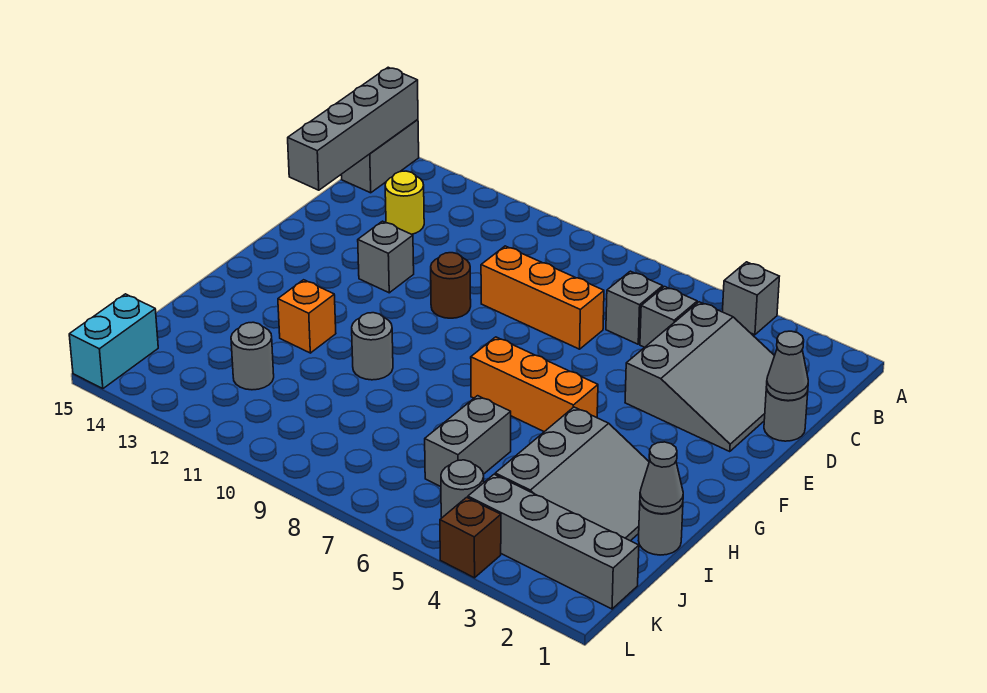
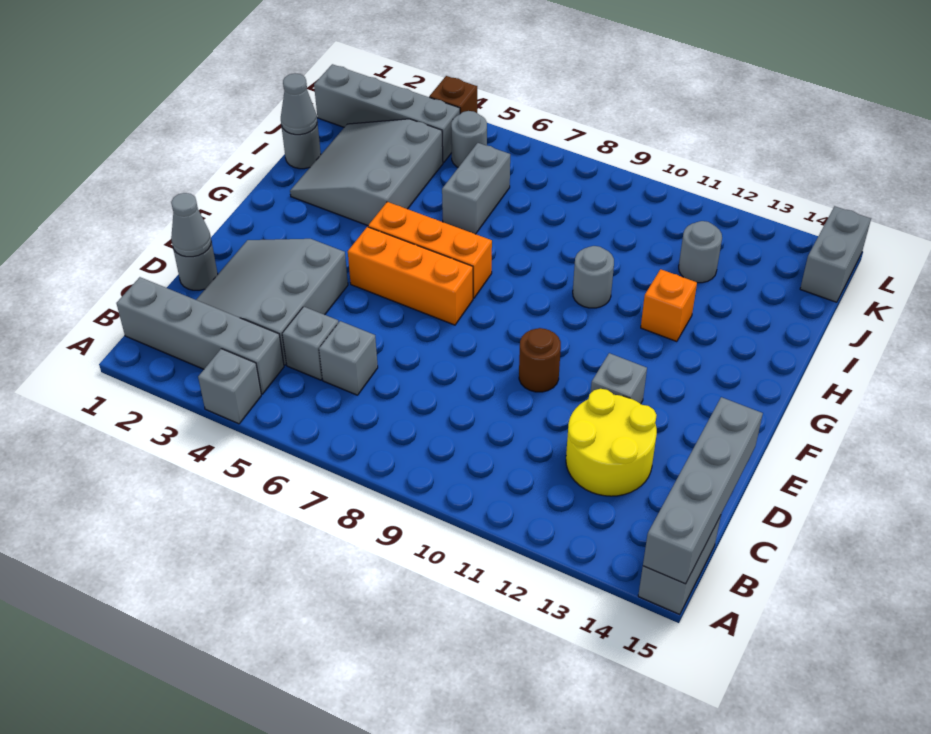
none -> grey 1x4 brick [116,277,284,394]
yellow 1x1 round brick [385,171,424,234] -> yellow 2x2 round brick [566,389,657,496]
orange 1x3 brick [481,246,604,349] -> orange 1x3 brick moved to [348,227,473,325]
cyan 1x2 brick [69,294,158,389] -> grey 1x2 brick [800,206,871,302]

